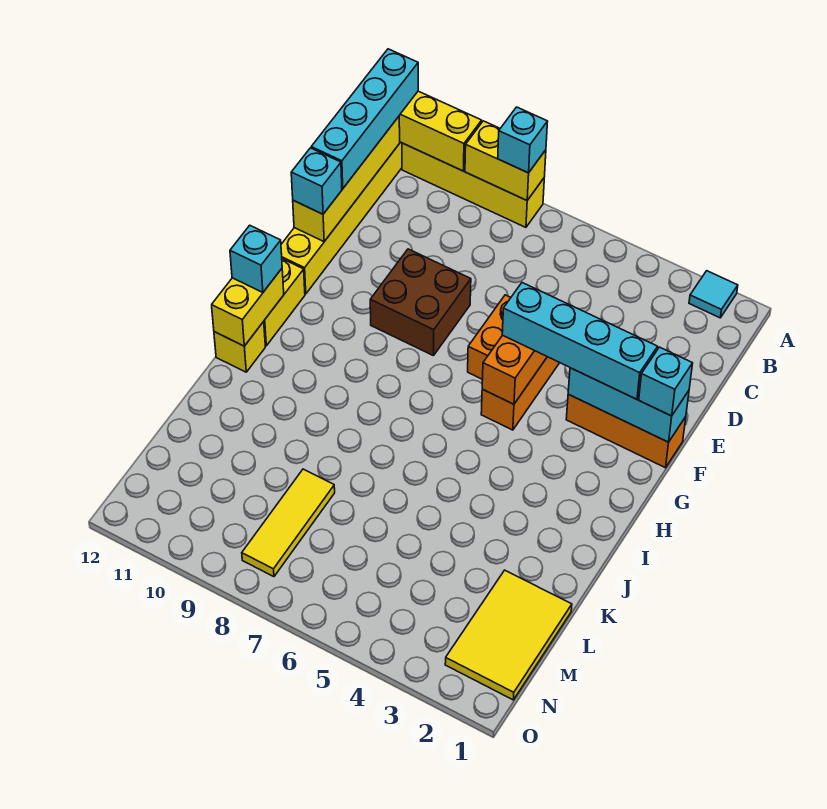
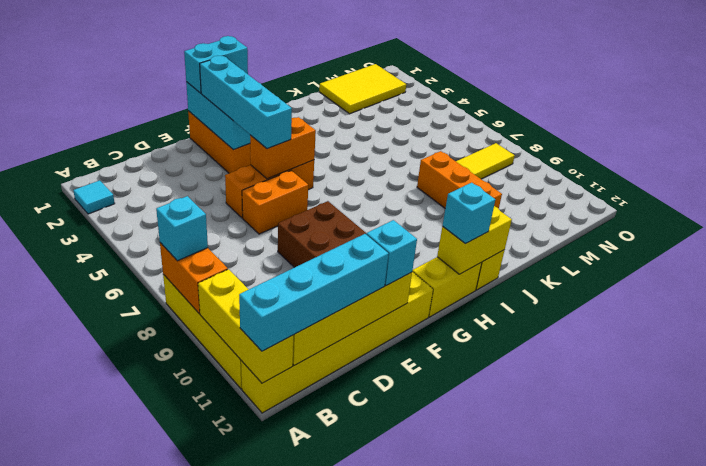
yellow 1x2 brick [465,121,546,200] -> orange 1x2 brick [160,243,228,314]
cyan 1x1 brick [639,347,693,416] -> cyan 1x2 brick [184,36,248,93]
none -> orange 1x3 brick [417,151,502,209]

